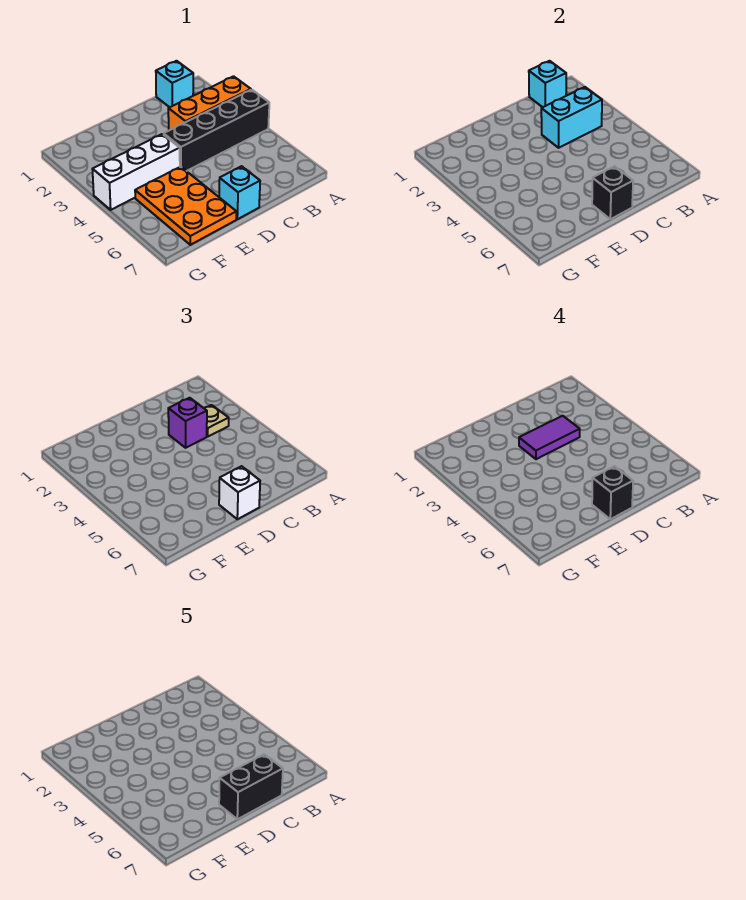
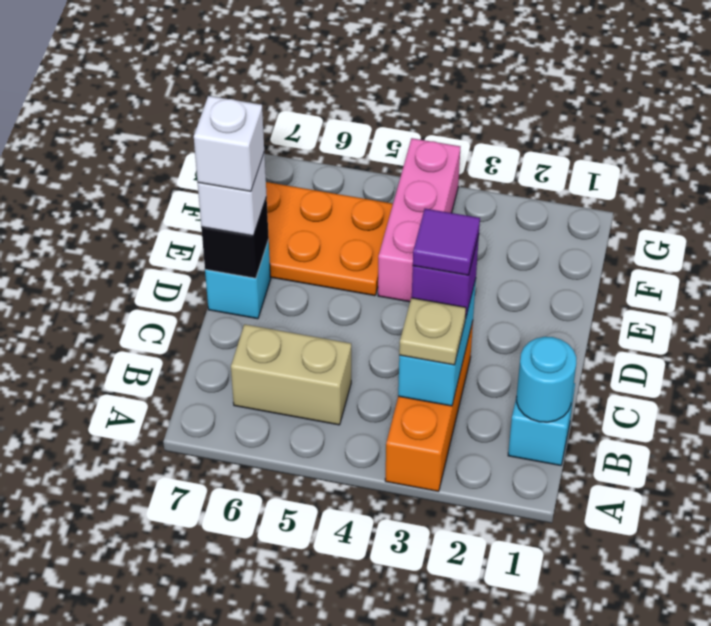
black 1x4 brick [164,90,269,171] -> none
cyan 1x1 brick [529,61,566,107] -> cyan 1x1 round brick [517,337,576,422]
none -> tan 1x2 brick [231,324,351,425]
purple 1x2 tile [519,416,580,459] -> purple 1x1 tile [413,209,480,275]
black 1x2 brick [219,754,283,819] -> none
black 1x1 brick [592,466,633,519] -> white 1x1 brick [194,96,264,191]
white 1x3 brick [92,134,180,210] -> pink 1x3 brick [378,138,460,302]

